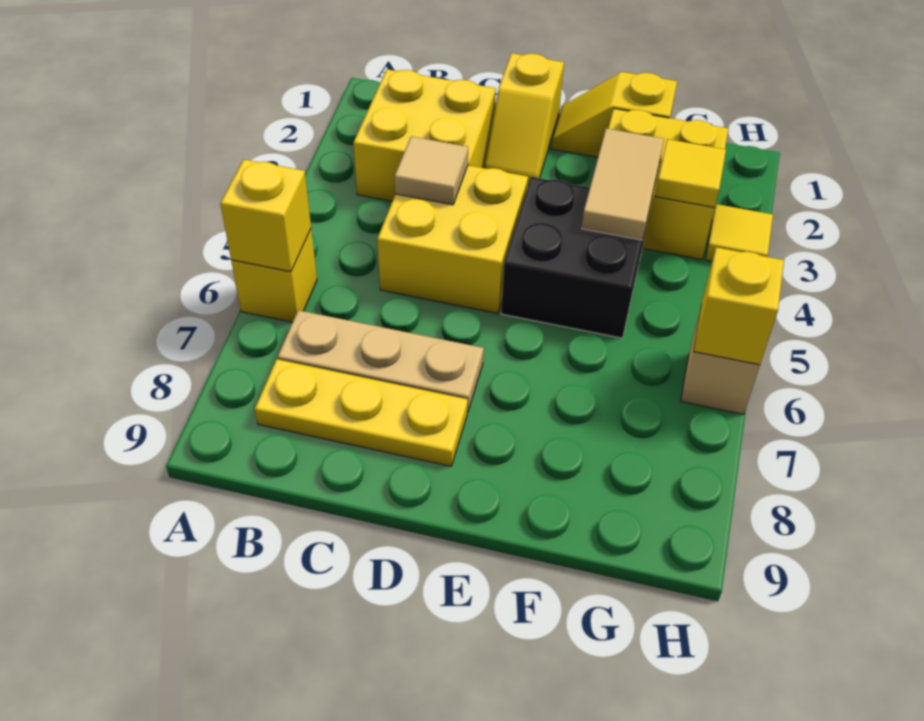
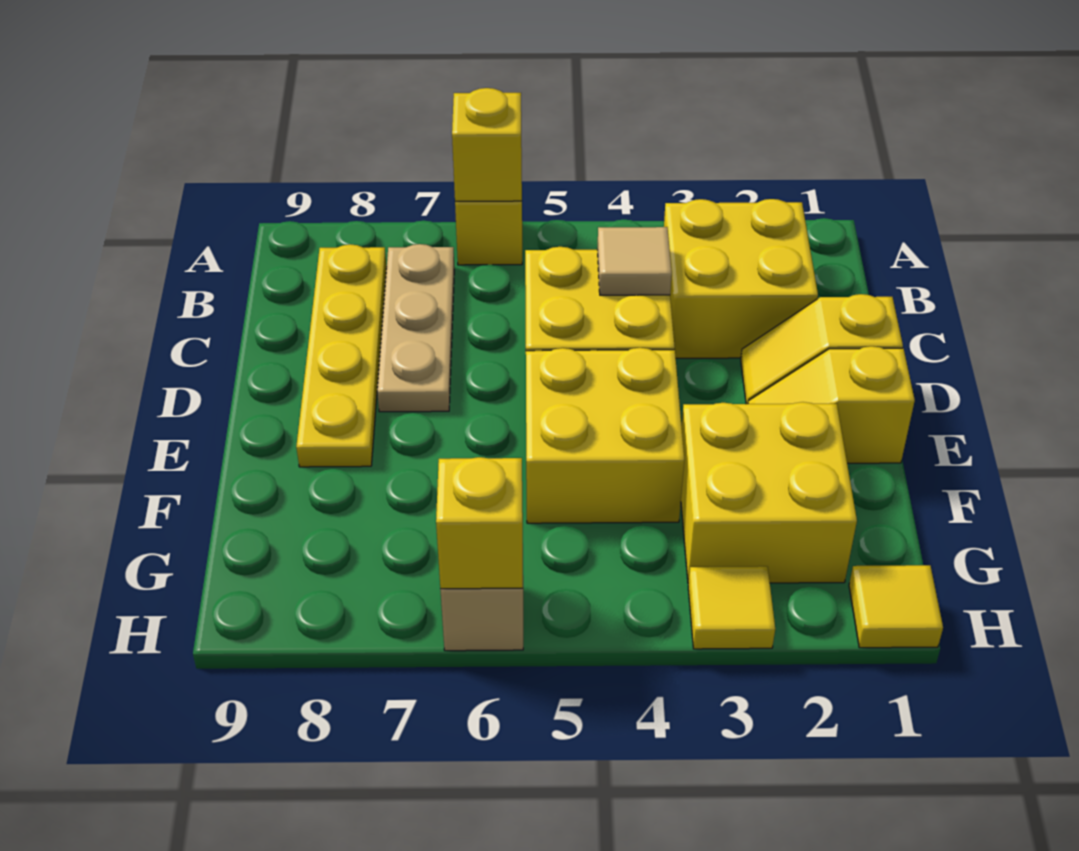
yellow 1x3 plate [255,359,468,466] -> yellow 1x4 plate [296,244,387,467]
yellow 1x2 slope [551,72,677,157] -> yellow 1x2 slope turned to [748,346,915,463]
black 2x2 brick [501,177,650,338] -> yellow 2x2 brick [526,348,684,523]
tan 1x2 tile [582,129,664,240] -> none
yellow 1x1 tile [655,139,726,208] -> yellow 1x1 tile moved to [849,565,943,648]

